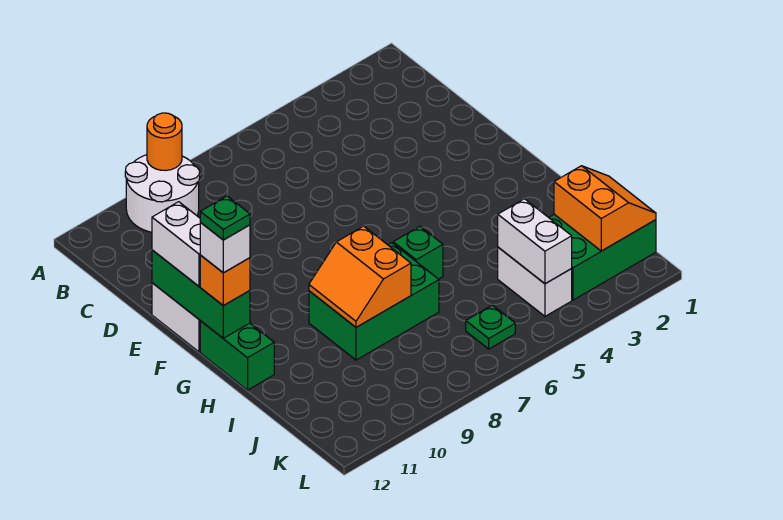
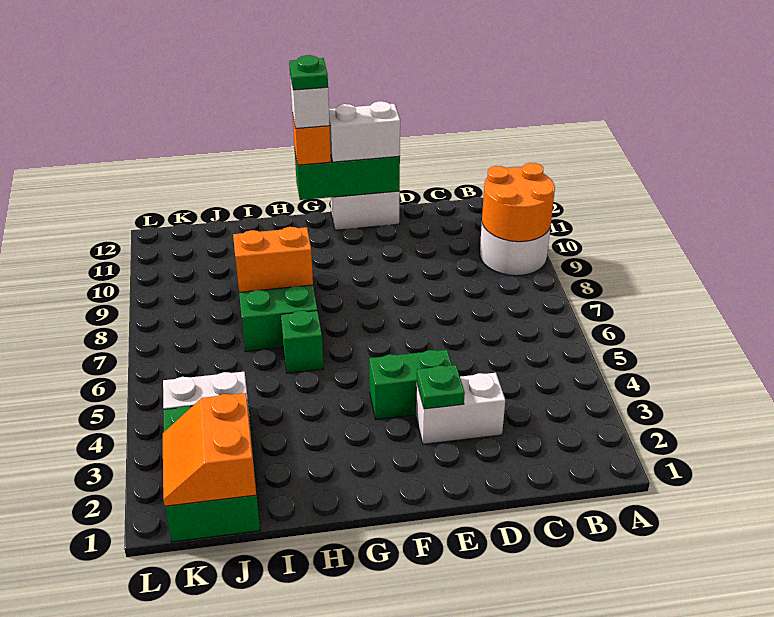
orange 1x1 round brick [147,113,182,171] -> orange 2x2 round brick [482,163,555,242]
green 1x2 brick [200,321,274,390] -> green 1x2 brick moved to [369,350,452,419]
orange 2x2 slope [554,166,656,251] -> orange 2x2 slope turned to [163,393,256,506]
white 1x2 brick [498,199,572,284] -> white 1x2 brick moved to [416,373,505,444]
green 1x1 plate [466,305,515,349] -> green 1x1 plate moved to [417,365,465,409]

